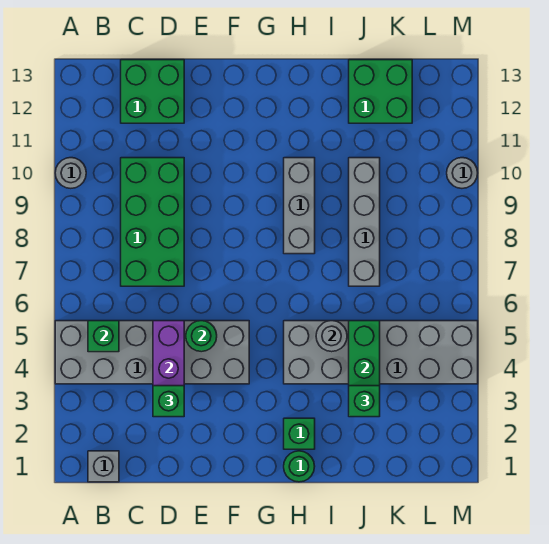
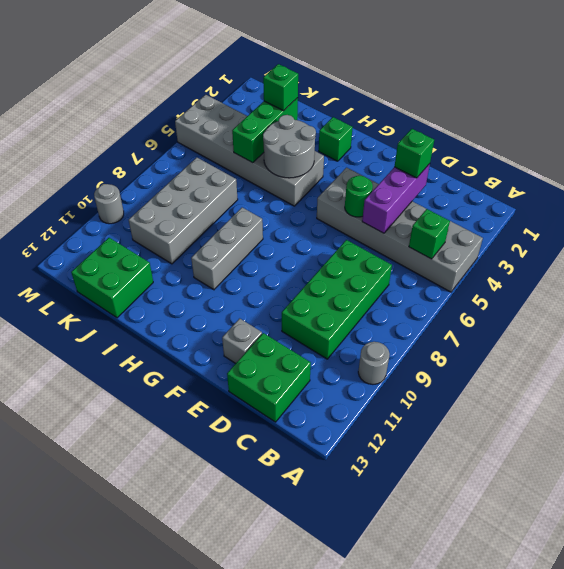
grey 1x1 brick [88,451,119,482] -> grey 1x1 brick moved to [222,318,262,363]
green 1x1 round brick [284,451,315,482] -> none
grey 1x1 round brick [316,321,347,352] -> grey 2x2 round brick [263,115,316,178]
grey 1x4 brick [349,158,380,286] -> grey 2x4 brick [129,158,238,264]

